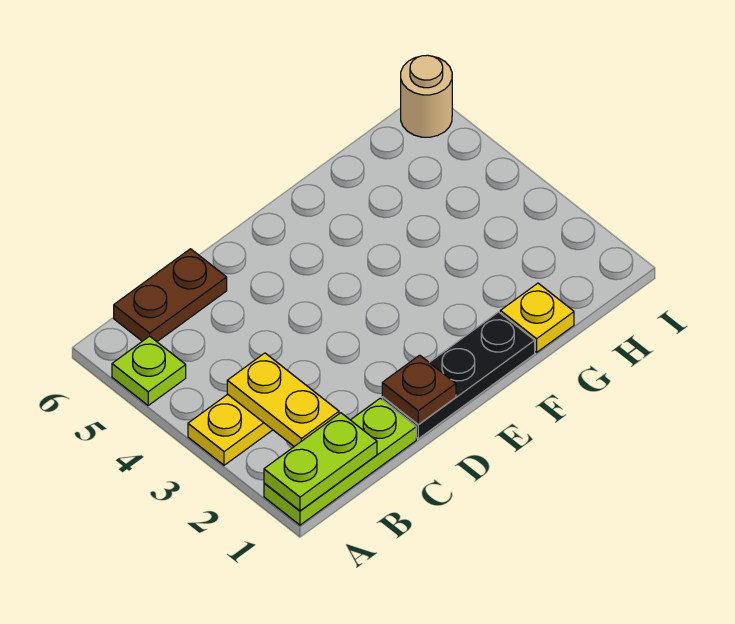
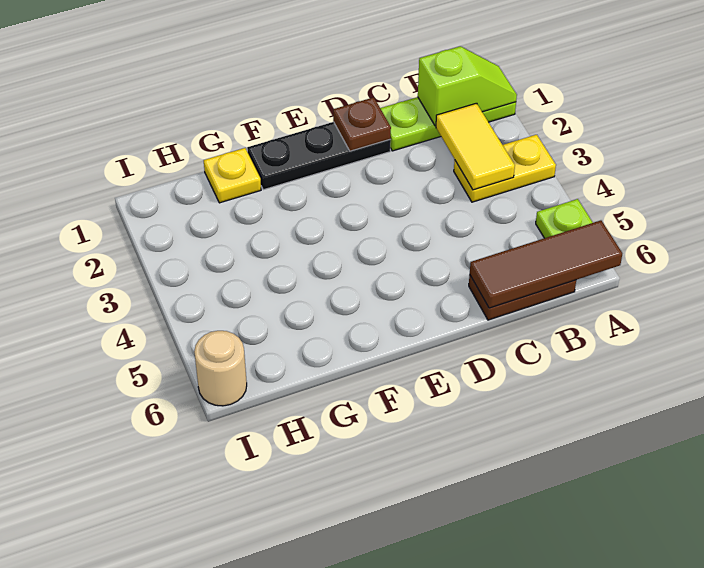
lime 1x2 plate [264,413,377,511] -> lime 1x2 slope [418,46,517,126]
none -> brown 1x3 tile [470,220,622,308]
yellow 1x2 plate [227,353,339,446] -> yellow 1x2 tile [436,103,515,190]

